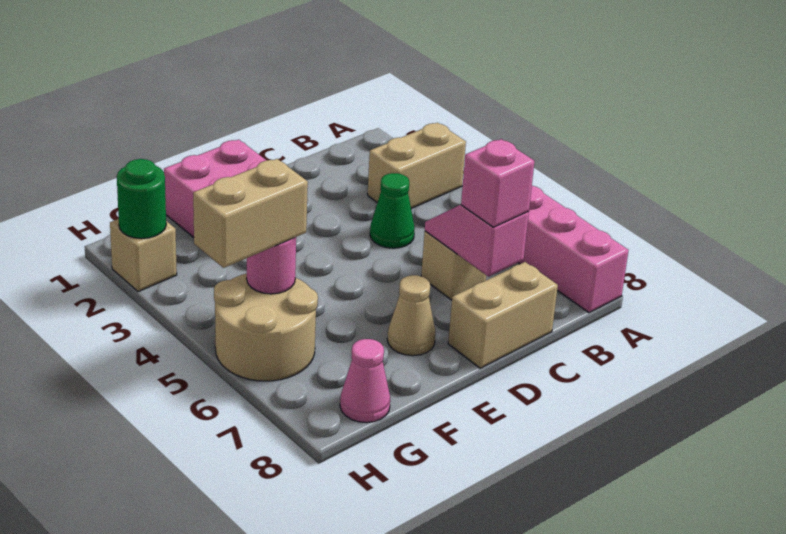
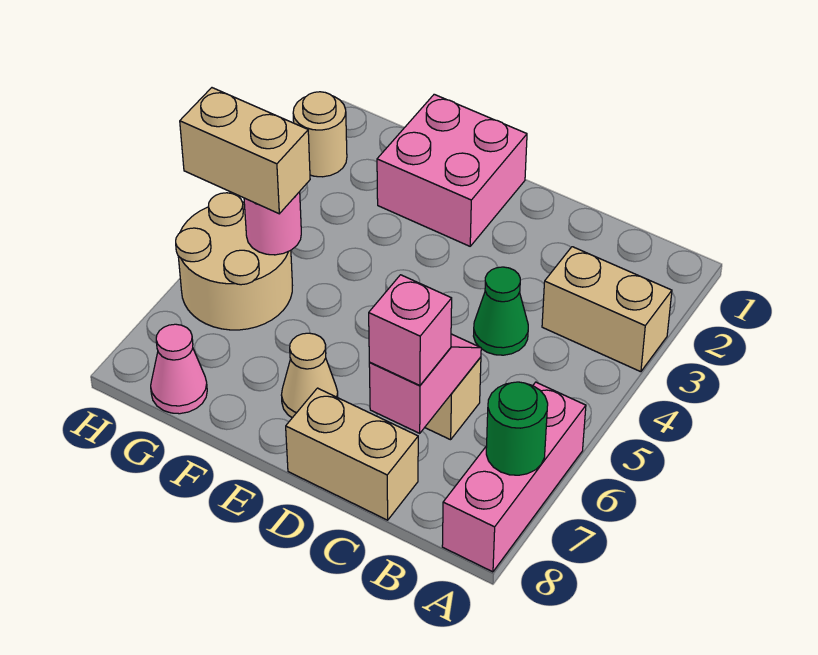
tan 1x1 brick [110,219,177,292] -> tan 1x1 round brick [293,92,347,177]
green 1x1 round brick [117,159,166,239] -> green 1x1 round brick moved to [486,382,548,475]

